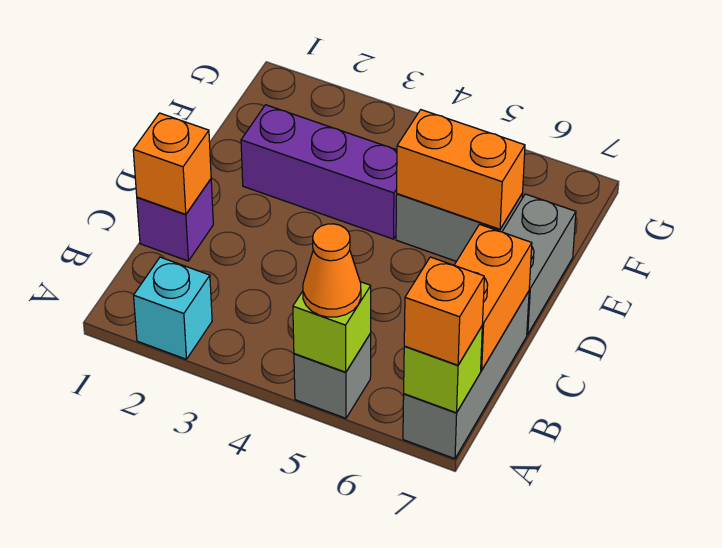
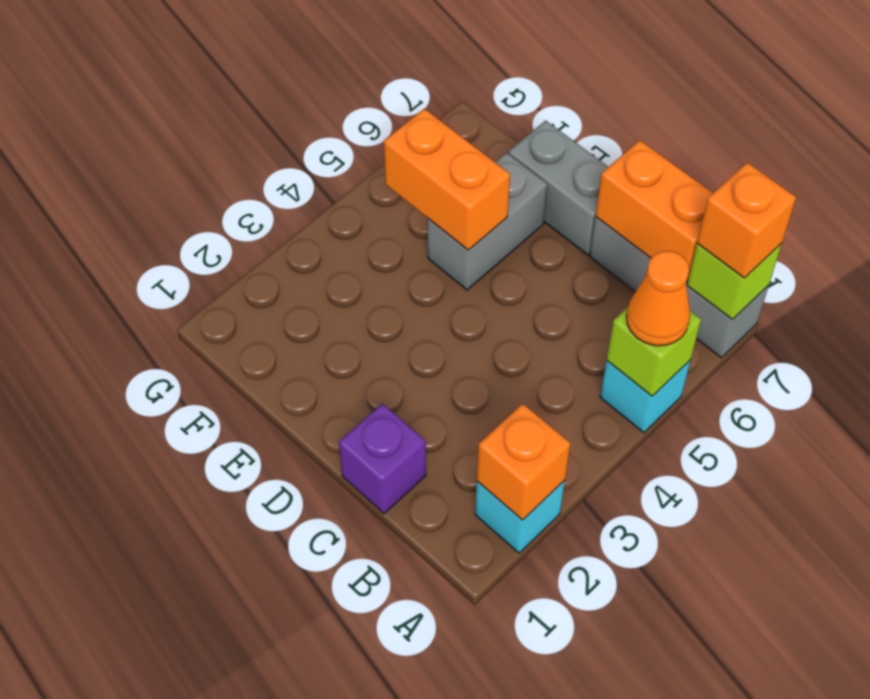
grey 1x1 brick [294,334,371,418] -> cyan 1x1 brick [600,360,691,433]
orange 1x1 brick [133,113,211,214] -> orange 1x1 brick moved to [477,404,570,520]
purple 1x3 brick [241,105,397,239] -> none
orange 1x2 brick [397,110,525,229] -> orange 1x2 brick turned to [384,109,510,250]

